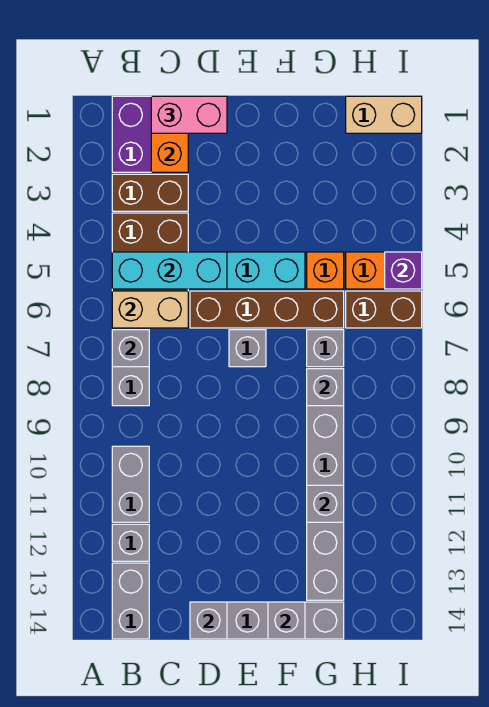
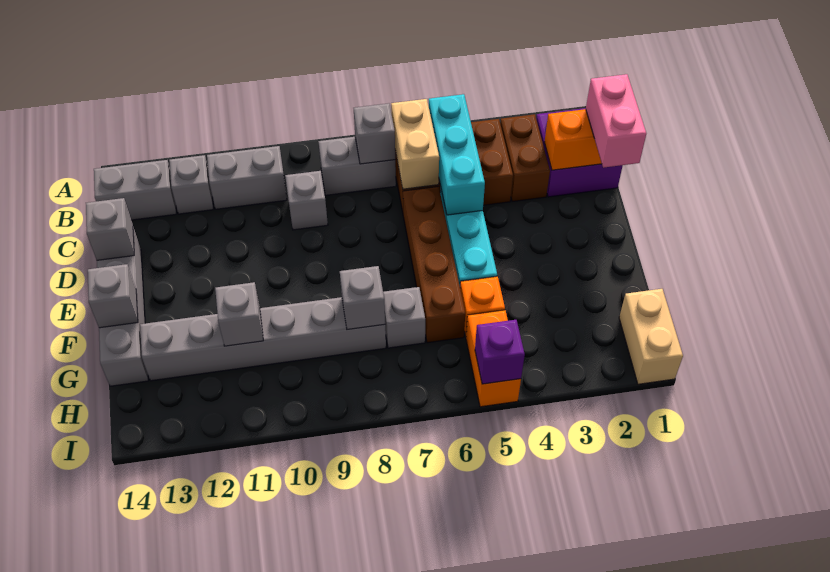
grey 1x1 brick [229,330,266,367] -> grey 1x1 brick moved to [285,171,328,230]
brown 1x2 brick [346,291,422,328] -> none

